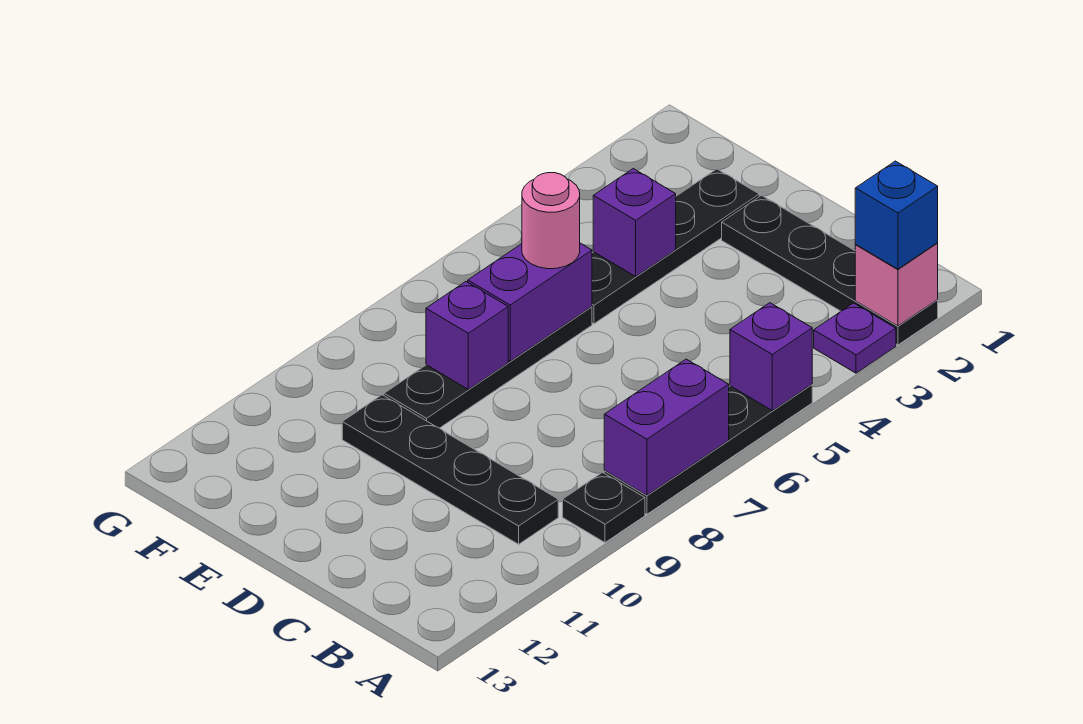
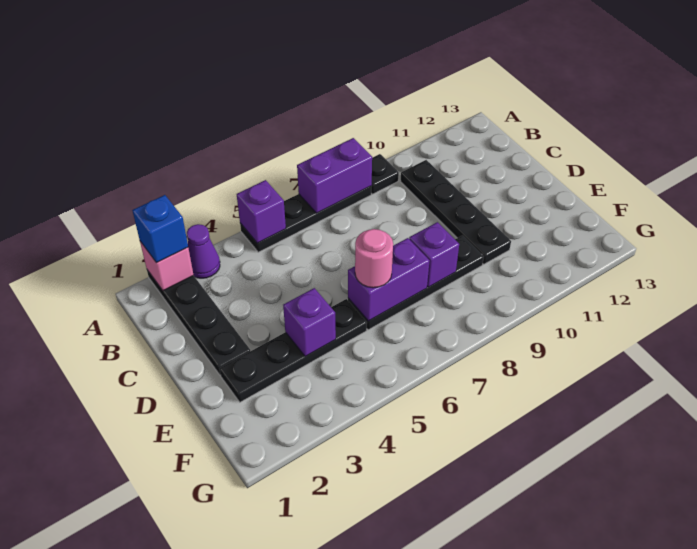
purple 1x1 plate [814,303,896,373] -> purple 1x1 cone [187,224,220,278]

